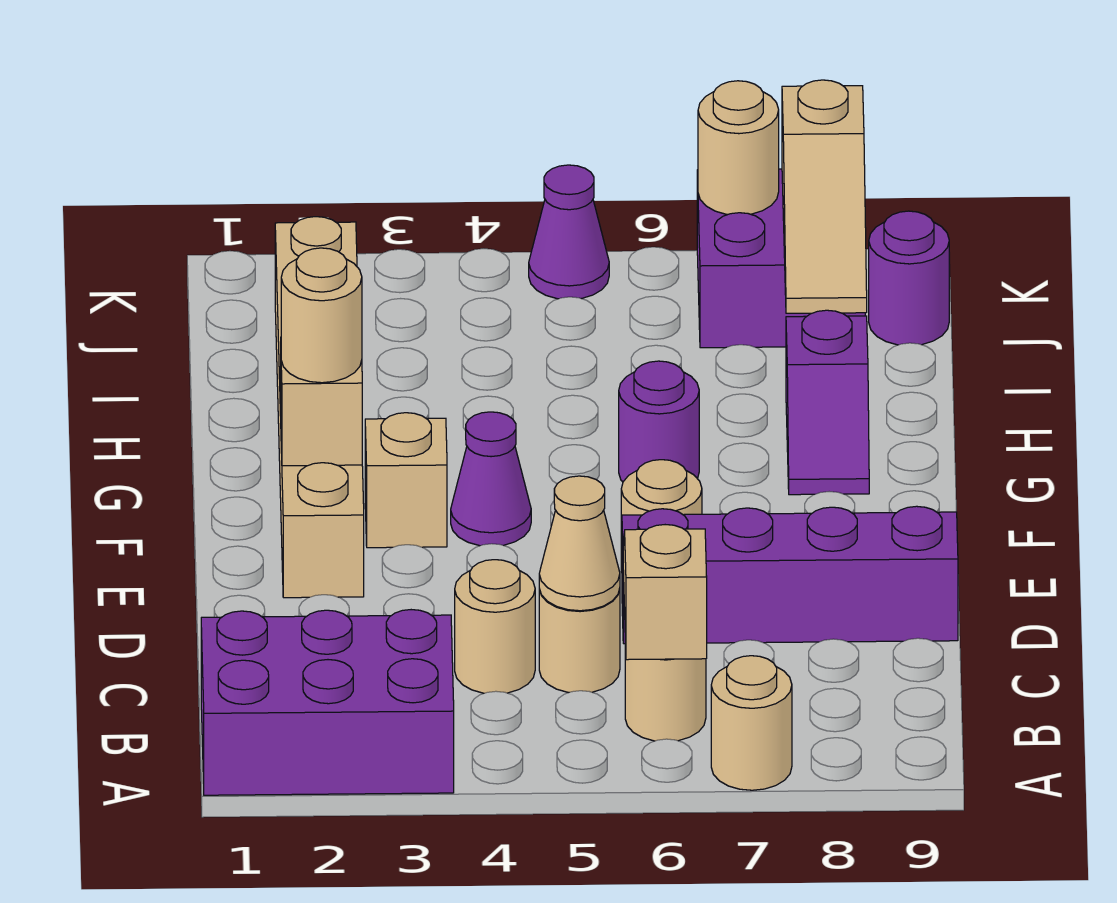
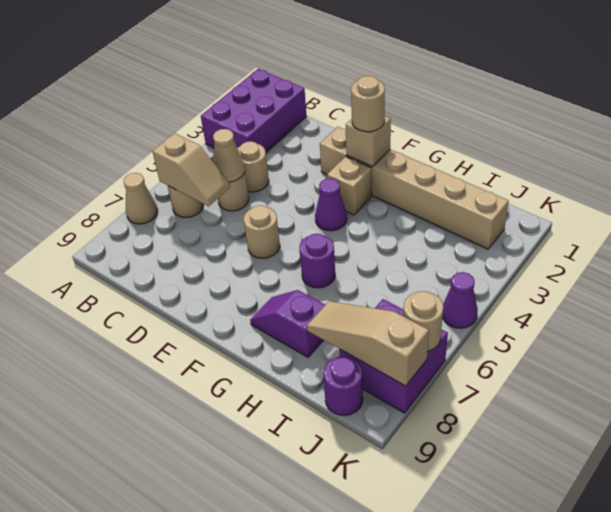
tan 1x1 round brick [711,656,792,790] -> tan 1x1 cone [124,173,158,224]
purple 1x4 brick [622,506,958,644] -> none

